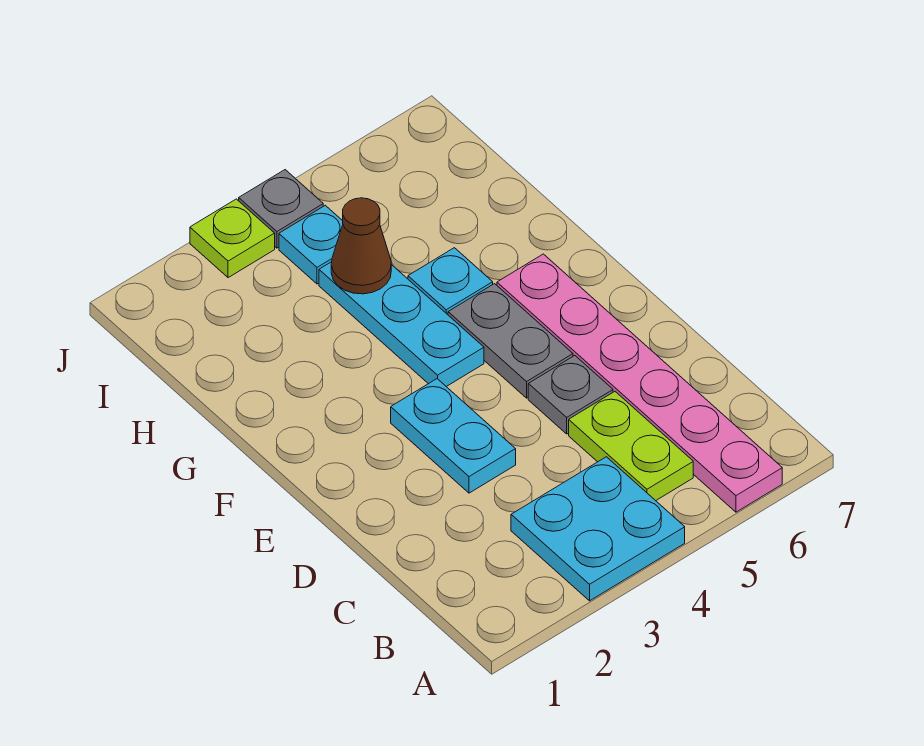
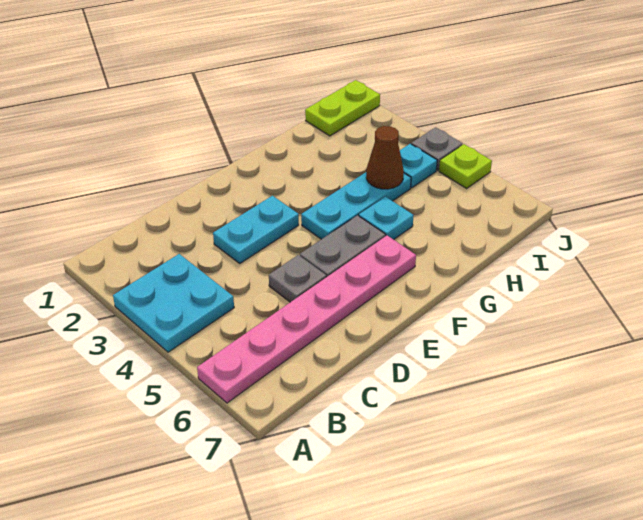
lime 1x2 plate [569,392,693,501] -> lime 1x2 plate moved to [305,80,380,136]
lime 1x1 plate [190,199,275,278] -> lime 1x1 plate moved to [439,144,492,188]

